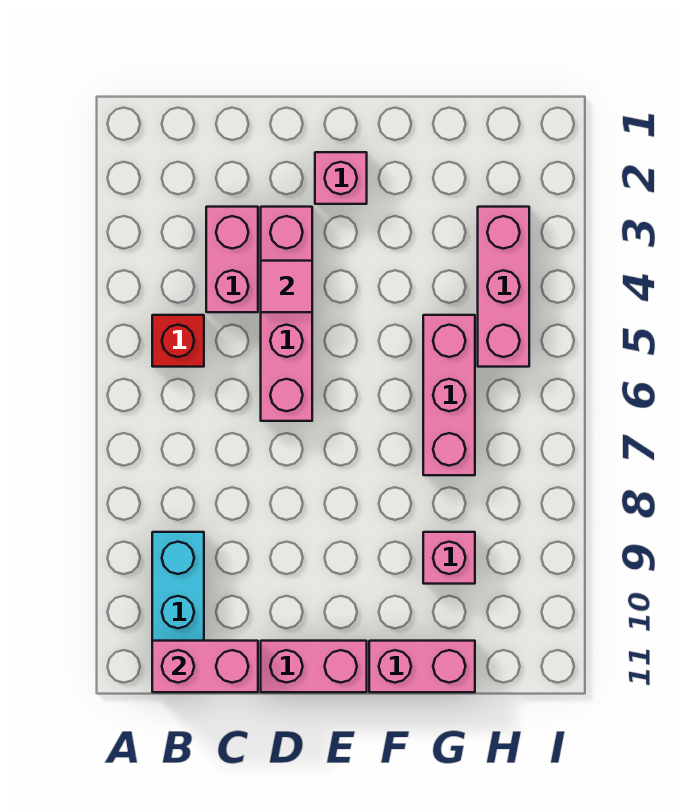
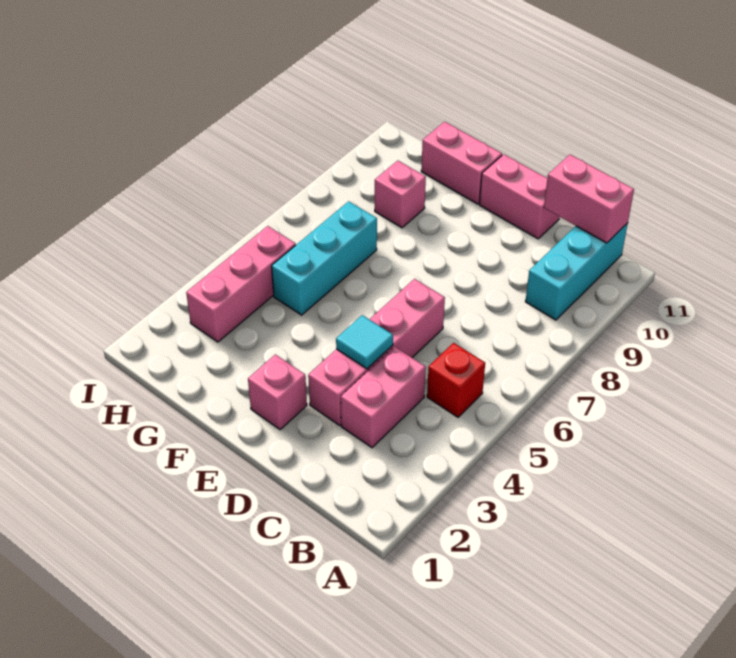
pink 1x1 tile [261,261,312,312] -> cyan 1x1 tile [336,315,393,369]
pink 1x3 brick [423,315,475,475] -> cyan 1x3 brick [272,201,377,315]

